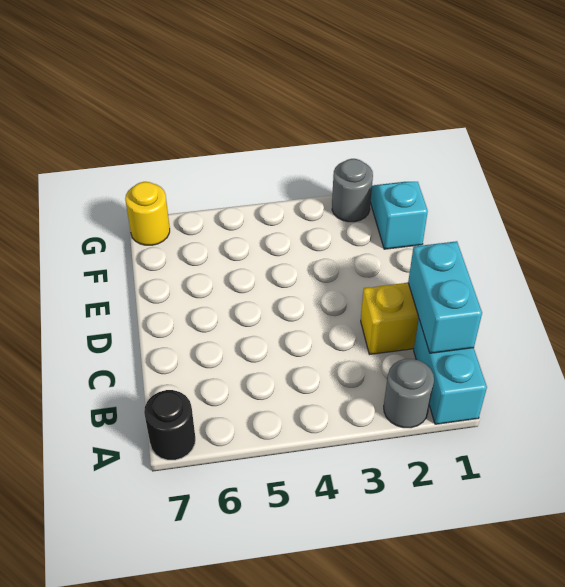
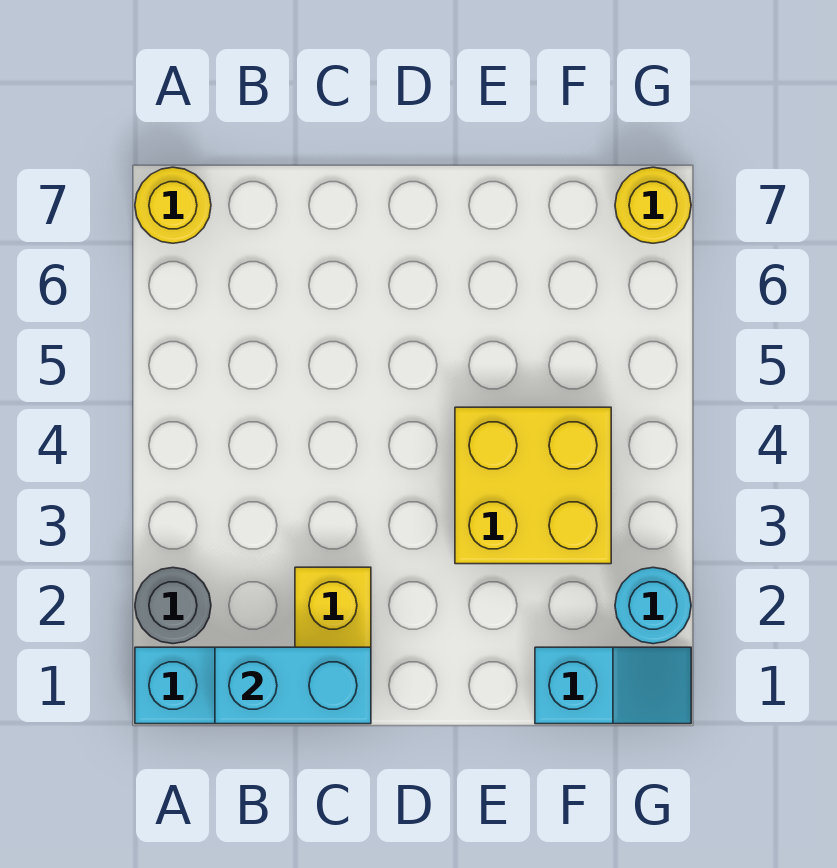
black 1x1 round brick [144,390,195,460] -> yellow 1x1 round brick [135,167,211,243]
none -> yellow 2x2 brick [455,407,611,564]
grey 1x1 round brick [332,159,373,222] -> cyan 1x1 round brick [615,568,691,644]

